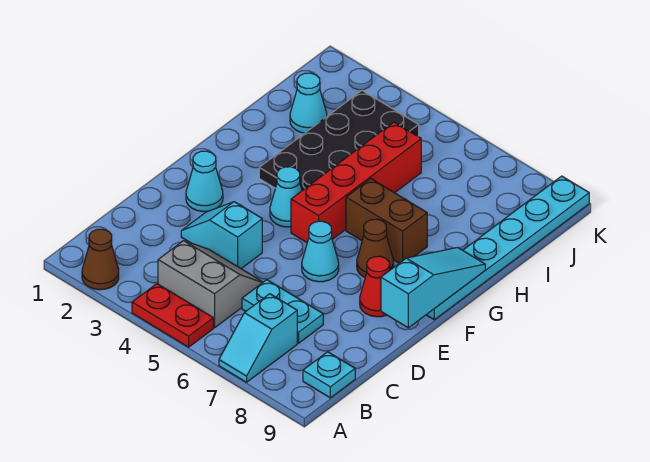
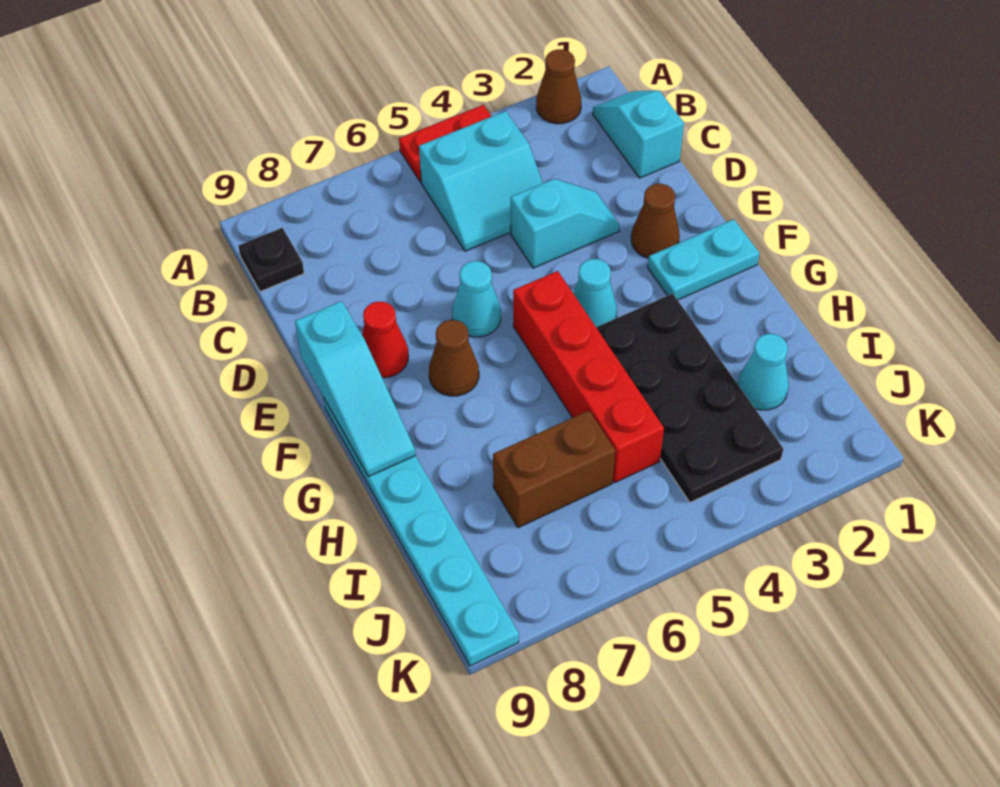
cyan 1x2 slope [219,294,297,382] -> cyan 1x2 slope moved to [593,91,684,178]
grey 2x2 slope [158,241,263,328] -> cyan 2x2 slope [419,111,543,251]
cyan 1x1 plate [303,352,355,398] -> black 1x1 plate [238,228,304,292]
cyan 1x2 plate [242,280,323,343] -> cyan 1x2 plate moved to [648,219,760,300]
cyan 1x1 cone [186,151,223,212] -> brown 1x1 cone [631,184,680,258]
brown 1x2 brick [346,179,427,263] -> brown 1x2 brick moved to [493,411,615,528]

